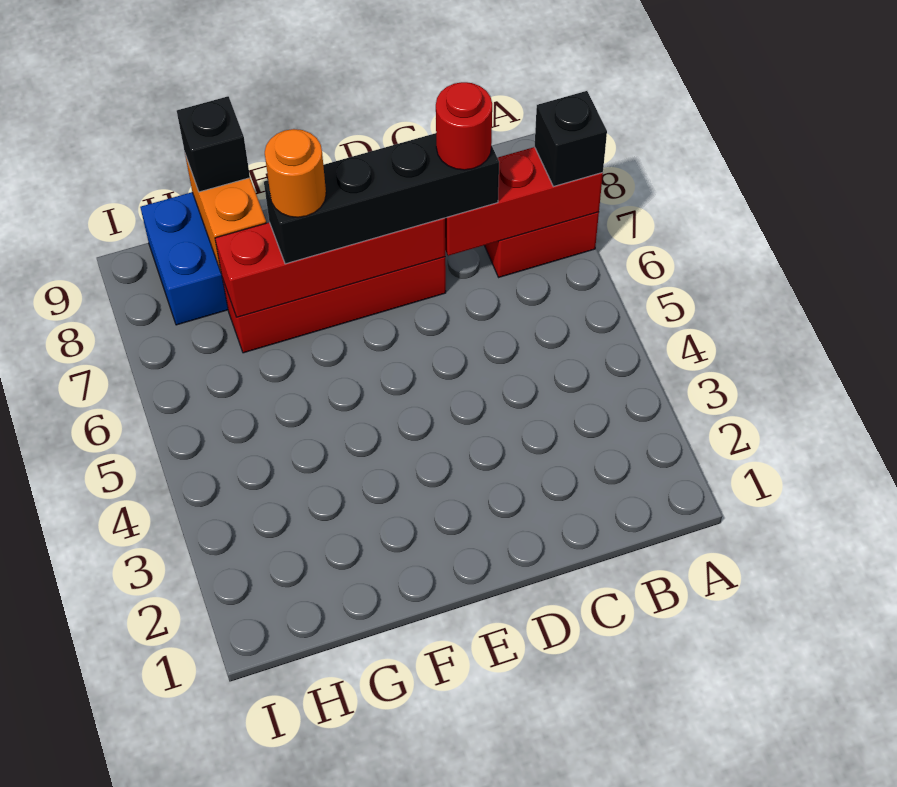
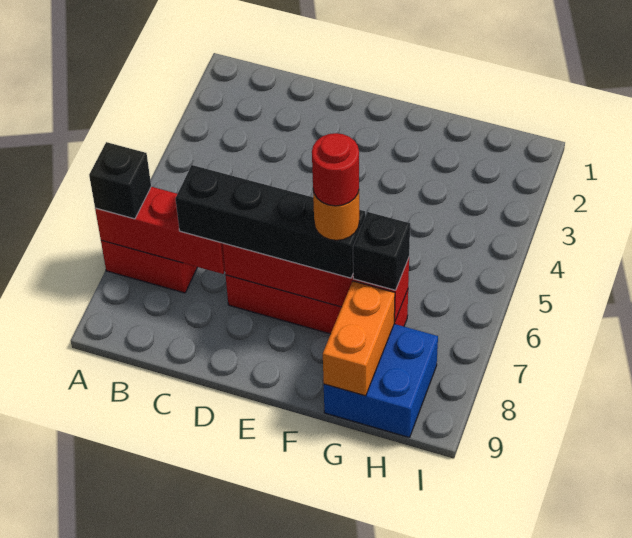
red 1x1 round brick [436,82,492,170] -> red 1x1 round brick moved to [312,133,359,206]
black 1x1 brick [177,96,250,192] -> black 1x1 brick moved to [353,212,410,290]

